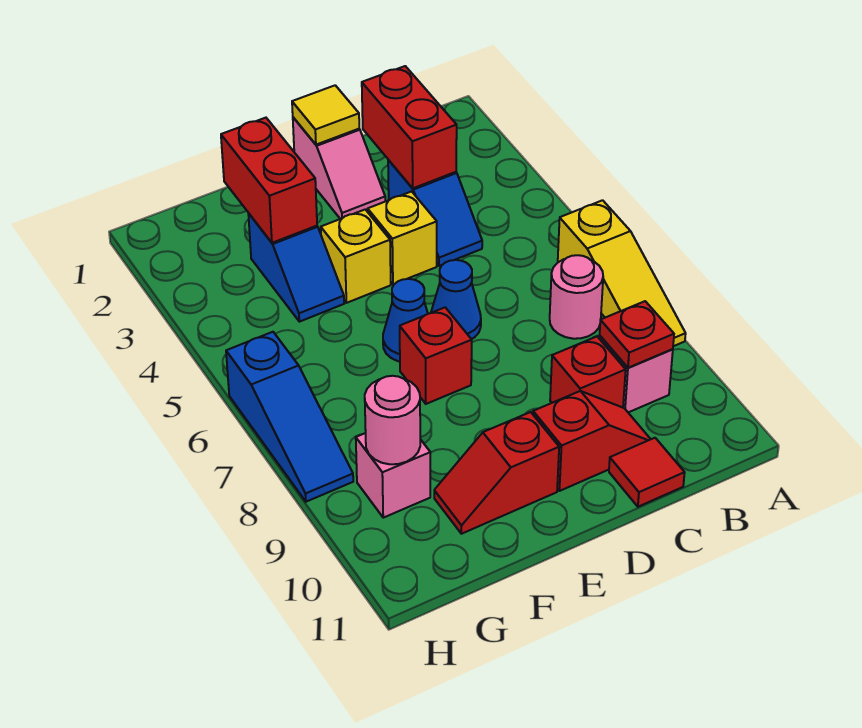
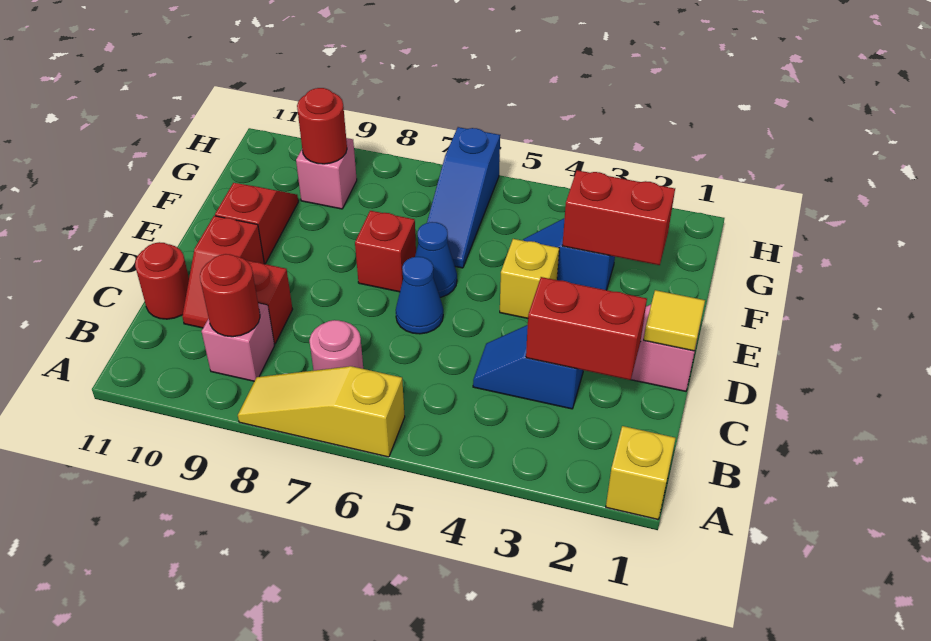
red 1x1 plate [600,301,674,368] -> red 1x1 round brick [200,254,260,337]
red 1x1 tile [609,438,685,507] -> red 1x1 round brick [135,242,189,319]
yellow 1x1 brick [368,192,437,284] -> yellow 1x1 brick moved to [606,426,676,519]
pink 1x1 round brick [365,376,420,464] -> red 1x1 round brick [297,88,347,164]
blue 1x3 slope [226,332,353,502] -> blue 1x3 slope turned to [427,127,500,268]

